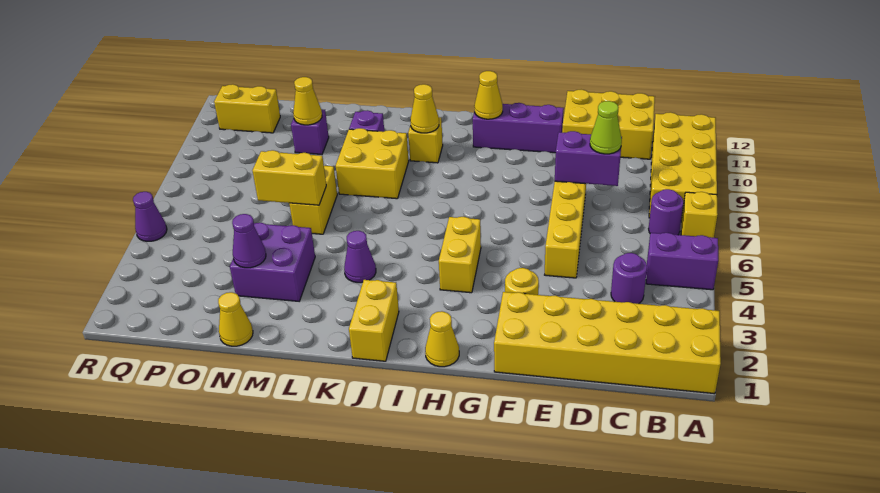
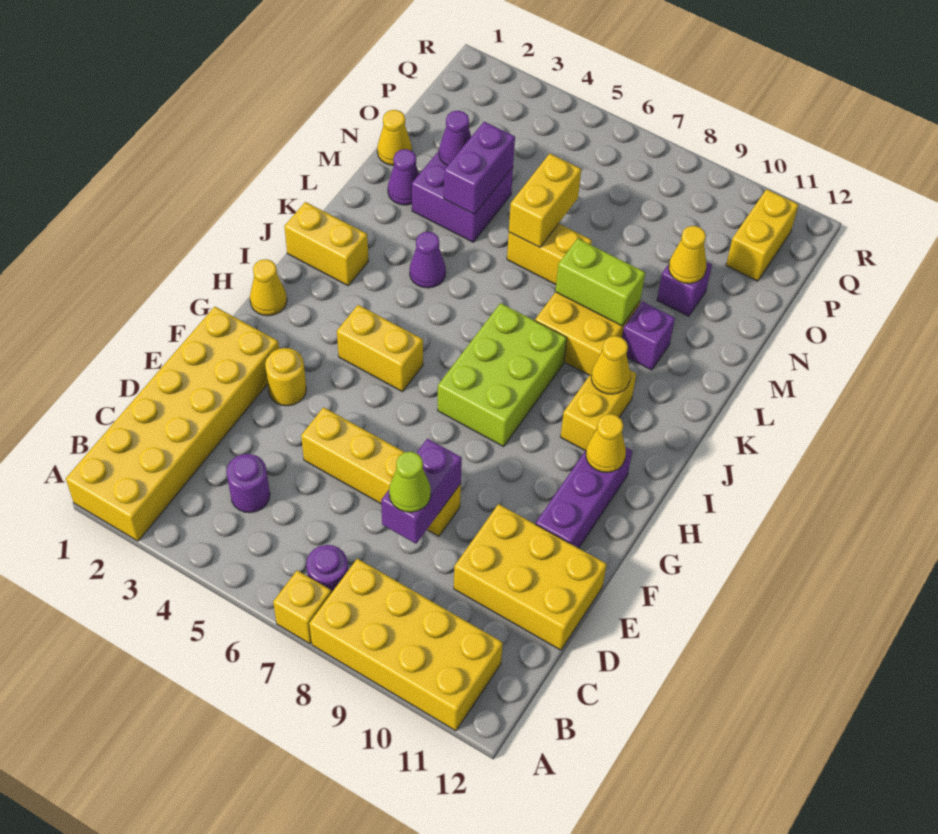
purple 1x2 brick [646,233,718,290] -> purple 1x2 brick moved to [444,122,515,214]
yellow 2x3 brick [562,90,655,159] -> yellow 2x3 brick turned to [454,504,607,650]
none -> lime 2x3 brick [438,303,567,446]
yellow 1x1 brick [408,117,443,163] -> yellow 1x2 brick [561,370,636,451]
none -> lime 1x2 brick [555,238,645,326]
purple 1x1 cone [133,192,167,241] -> purple 1x1 cone moved to [388,149,419,205]

